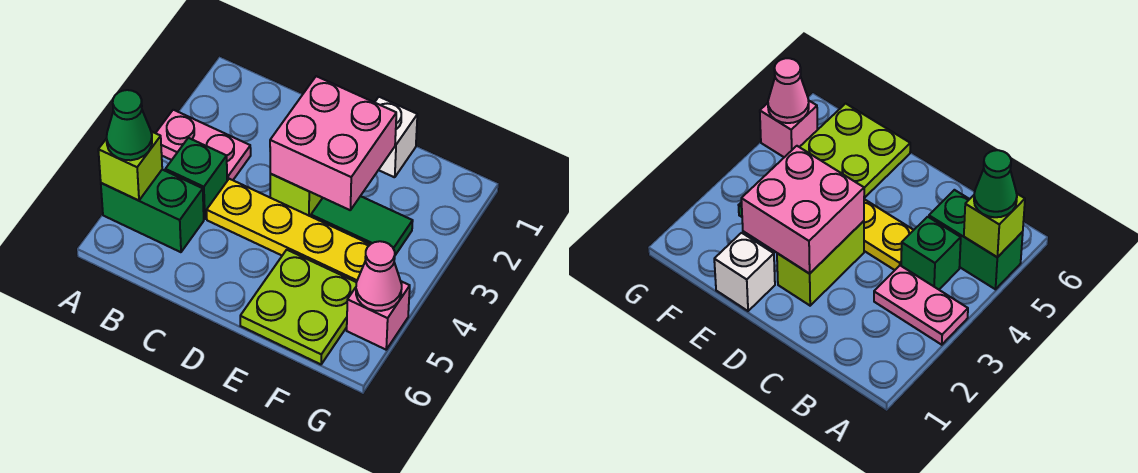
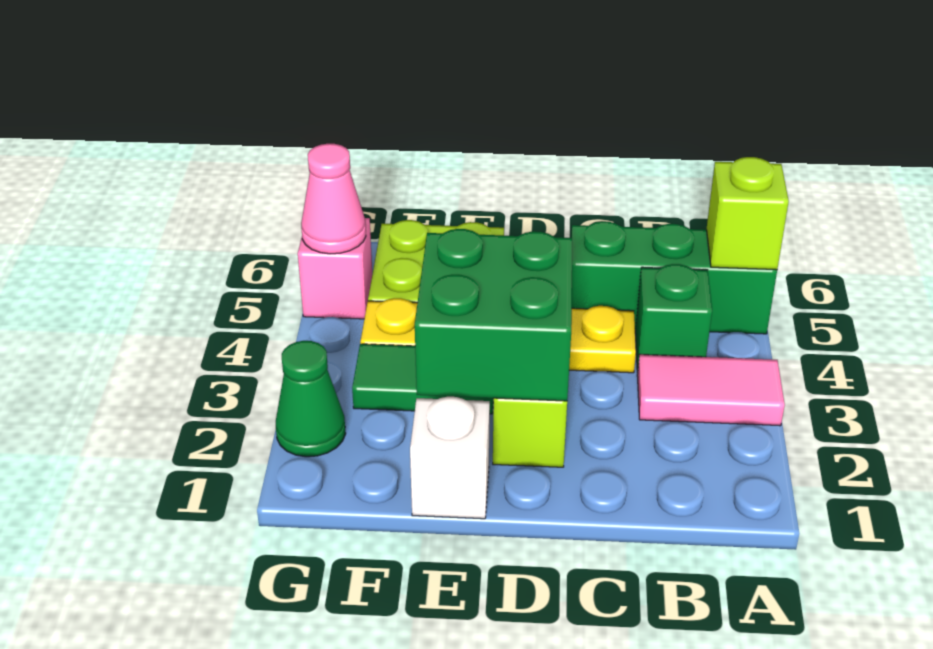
pink 1x2 plate [156,110,251,181] -> pink 1x2 tile [637,355,785,426]
green 1x2 brick [101,170,204,252] -> green 1x3 brick [571,221,777,334]
green 1x1 cone [107,90,152,160] -> green 1x1 cone moved to [276,341,346,457]
pink 2x2 brick [270,76,396,210] -> green 2x2 brick [415,229,572,401]

